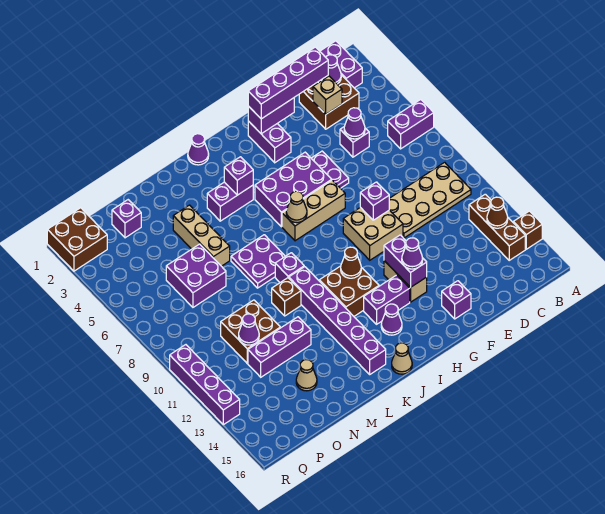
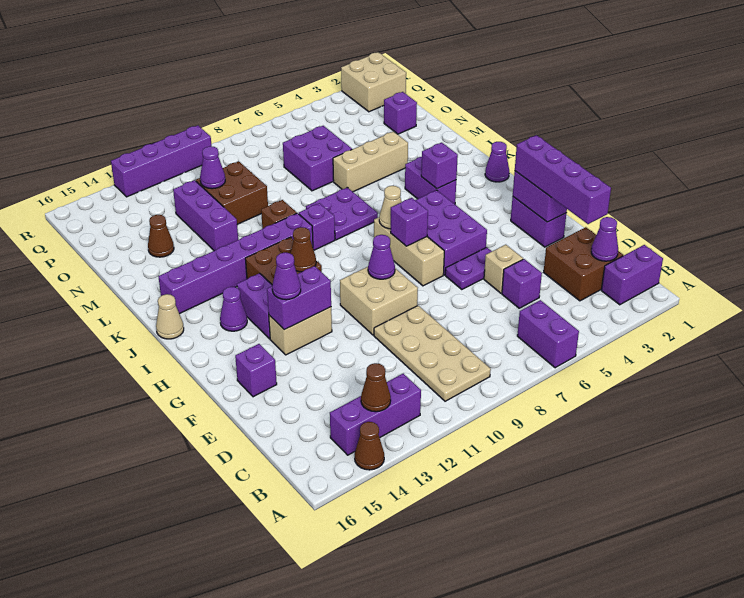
brown 1x1 brick [513,211,542,249] -> brown 1x1 cone [355,422,384,470]
brown 1x3 brick [469,194,525,260] -> purple 1x3 brick [330,374,421,455]
tan 1x1 brick [313,76,342,114] -> tan 1x1 brick moved to [484,245,523,293]
purple 1x1 cone [344,108,365,139] -> purple 1x1 cone moved to [368,235,395,279]
purple 1x1 brick [360,182,389,220] -> purple 1x1 brick moved to [391,198,428,246]
purple 1x2 brick [248,121,291,163] -> purple 1x2 brick turned to [511,197,566,247]
tan 1x1 cone [296,360,317,391] -> brown 1x1 cone [148,215,174,257]
brown 2x2 brick [47,208,107,271] -> tan 2x2 brick [341,52,406,112]

